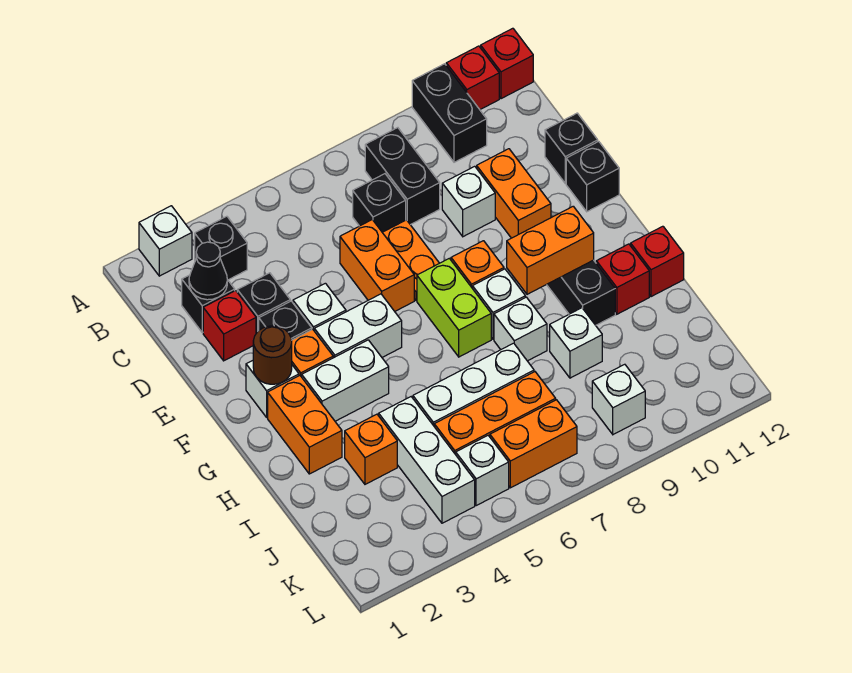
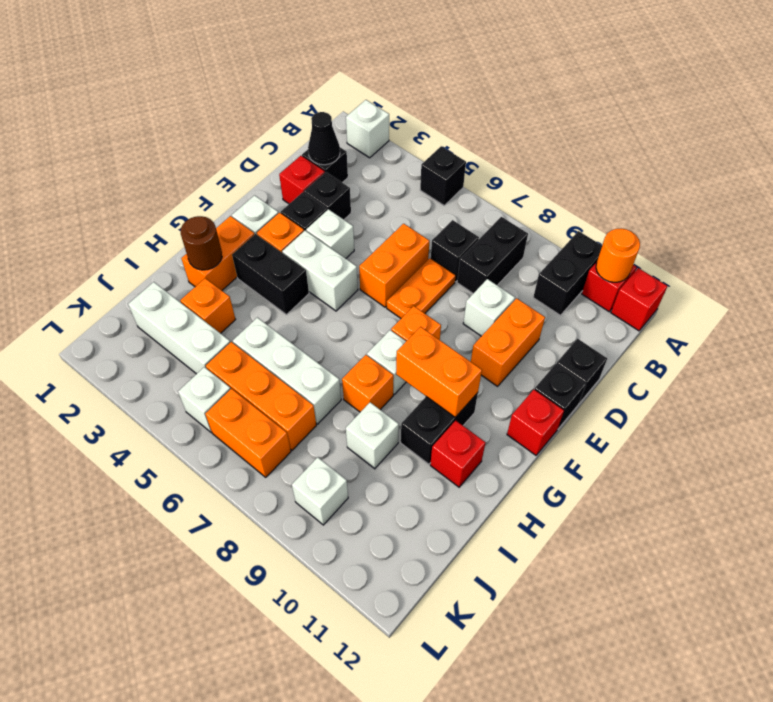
none -> orange 1x1 round brick [596,229,640,282]
black 1x1 brick [195,216,247,280] -> black 1x1 brick moved to [420,146,466,205]
brown 1x1 round brick [253,326,292,384] -> brown 1x1 round brick moved to [181,216,222,270]
lime 1x2 brick [417,258,491,357] -> none
white 1x2 brick [302,340,389,421] -> black 1x2 brick [232,234,309,315]
white 1x1 brick [494,297,547,361] -> orange 1x1 brick [342,355,394,412]
red 1x1 brick [631,226,684,297] -> red 1x1 brick moved to [507,390,564,455]
white 1x3 brick [379,397,475,523] -> white 1x3 brick turned to [128,282,230,374]

